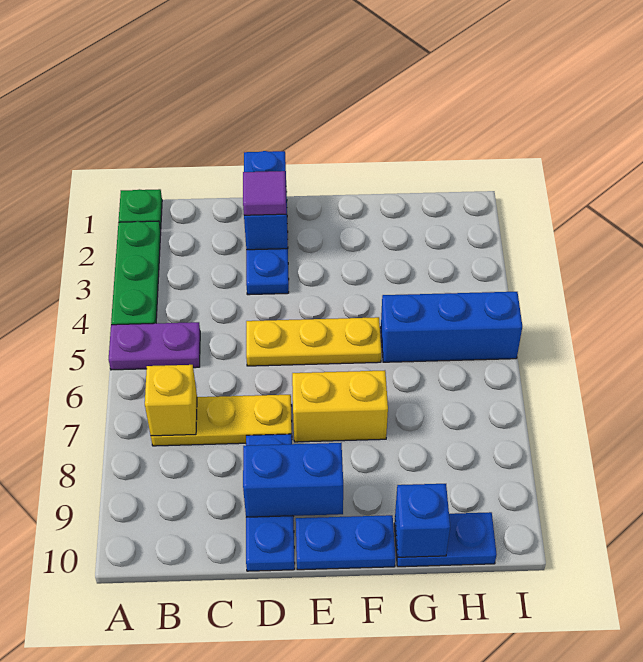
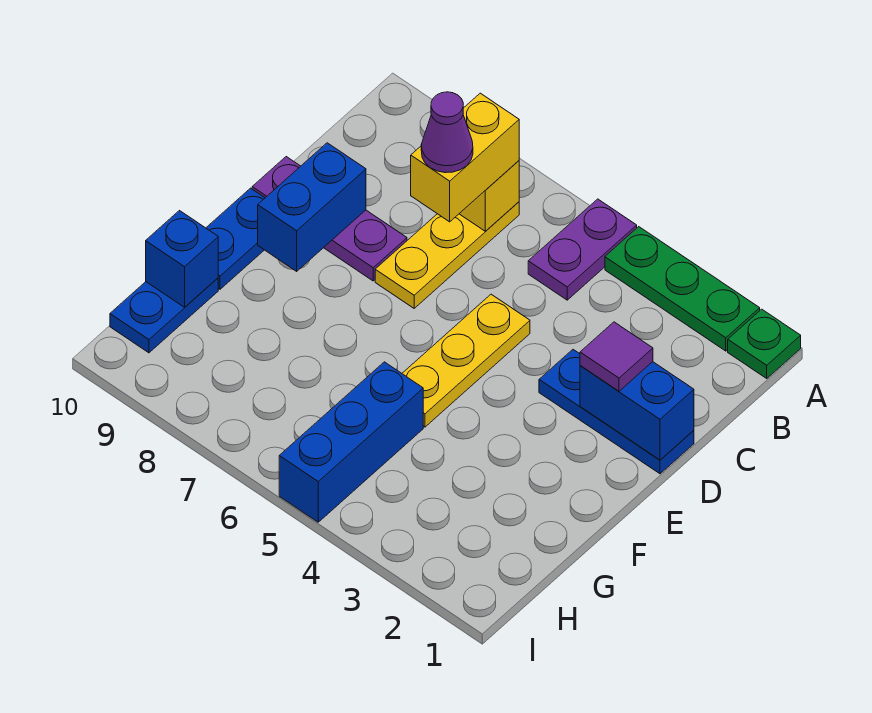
none -> purple 1x1 cone [421,92,473,173]
blue 1x3 plate [246,434,295,571] -> purple 1x3 plate [252,157,407,281]
yellow 1x2 brick [292,370,388,442] -> yellow 1x2 brick moved to [411,93,519,222]

